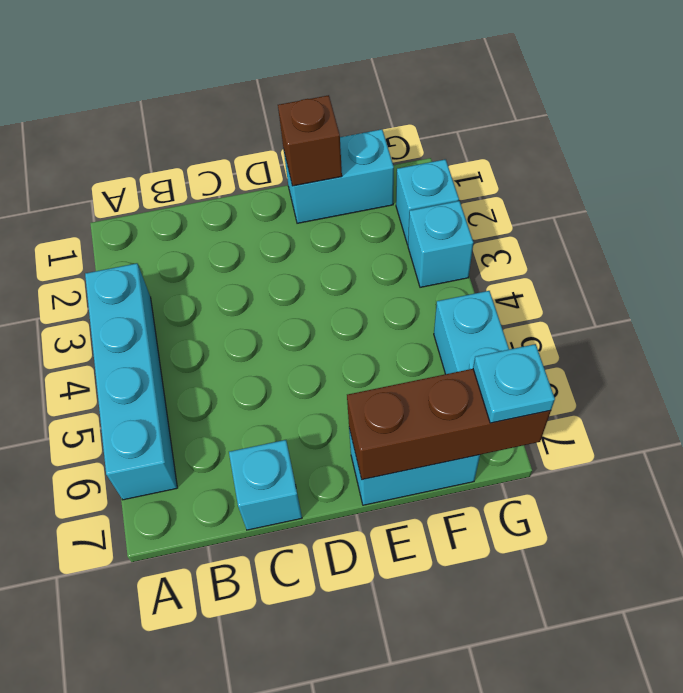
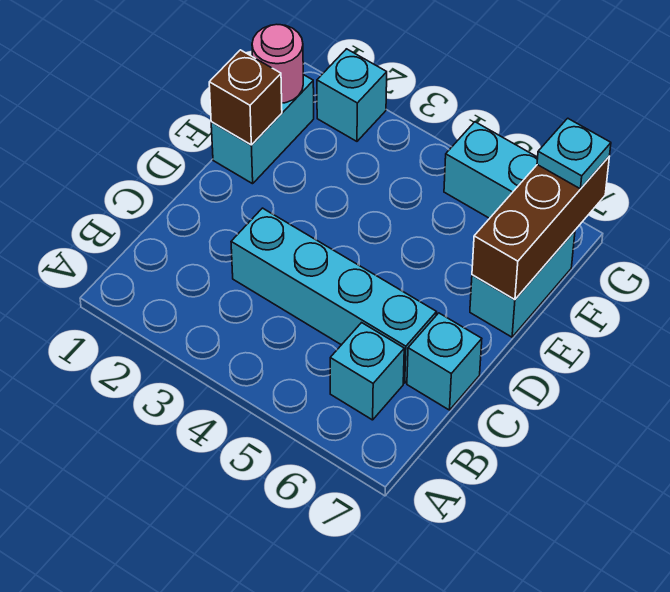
cyan 1x4 brick [85,263,177,500] -> cyan 1x4 brick moved to [231,208,437,383]
none -> pink 1x1 round brick [252,24,303,103]
cyan 1x1 brick [408,201,473,287] -> cyan 1x1 brick moved to [330,323,404,420]

